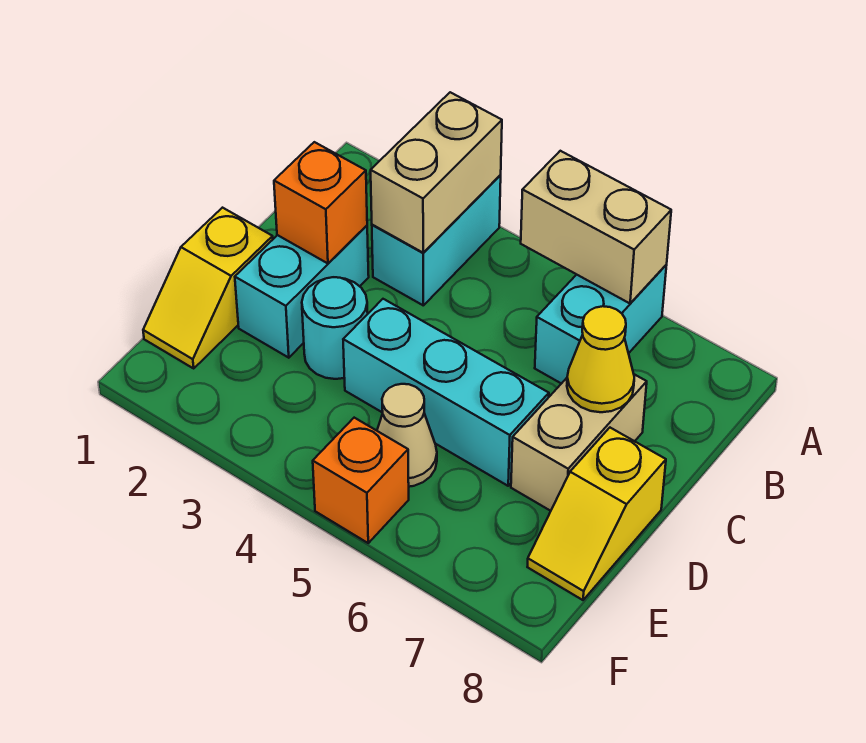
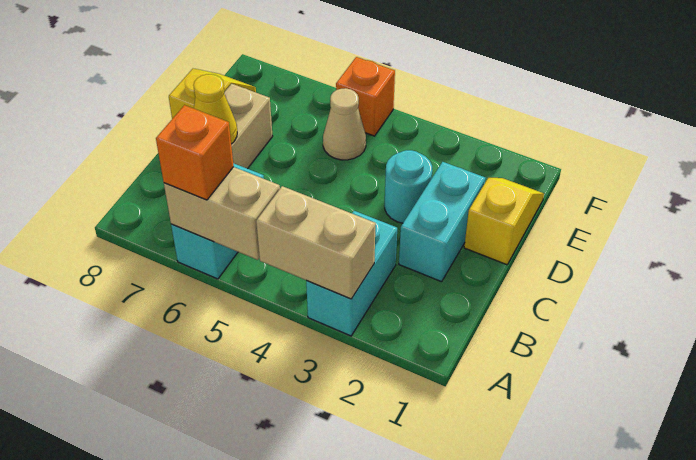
tan 1x2 brick [371,92,502,253] -> tan 1x2 brick turned to [256,186,376,299]
orange 1x1 brick [274,142,367,263] -> orange 1x1 brick moved to [156,105,234,200]
cyan 1x3 brick [343,299,549,486] -> none

